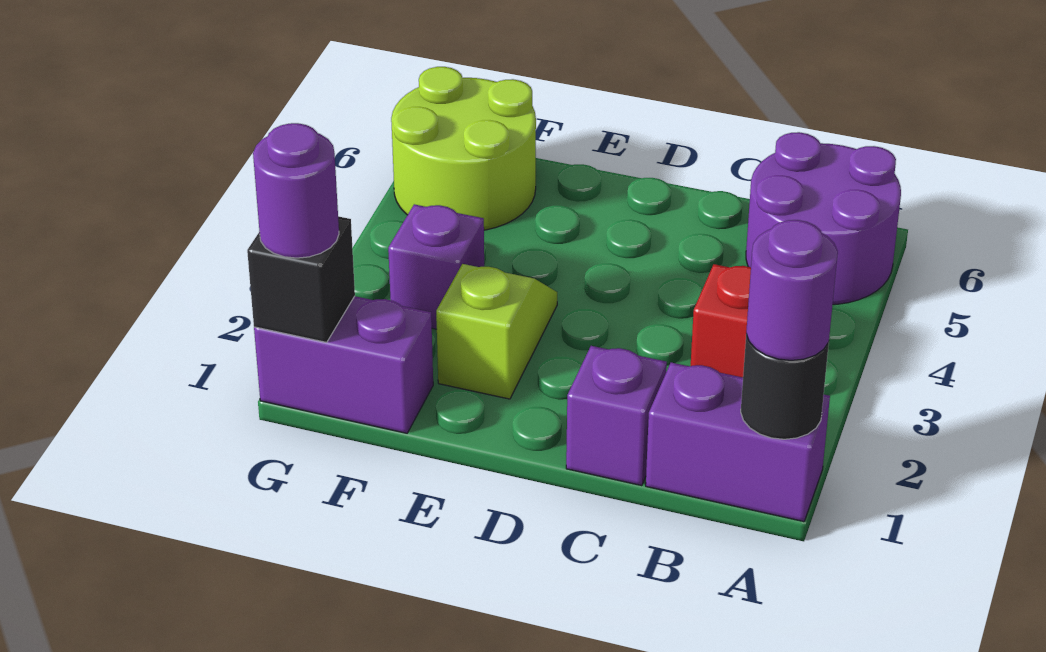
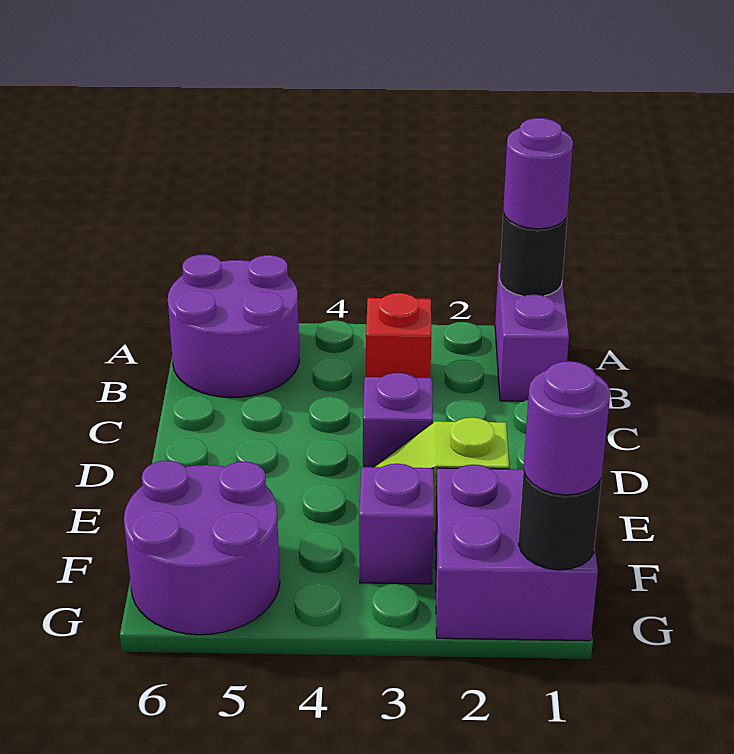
purple 1x1 brick [566,346,667,486] -> purple 1x1 brick moved to [363,373,433,467]
purple 1x2 brick [254,296,433,433] -> purple 2x2 brick [435,465,598,641]
lime 2x2 round brick [391,67,536,230] -> purple 2x2 round brick [124,460,280,635]
black 1x1 brick [247,216,355,342] -> black 1x1 round brick [519,470,601,570]

